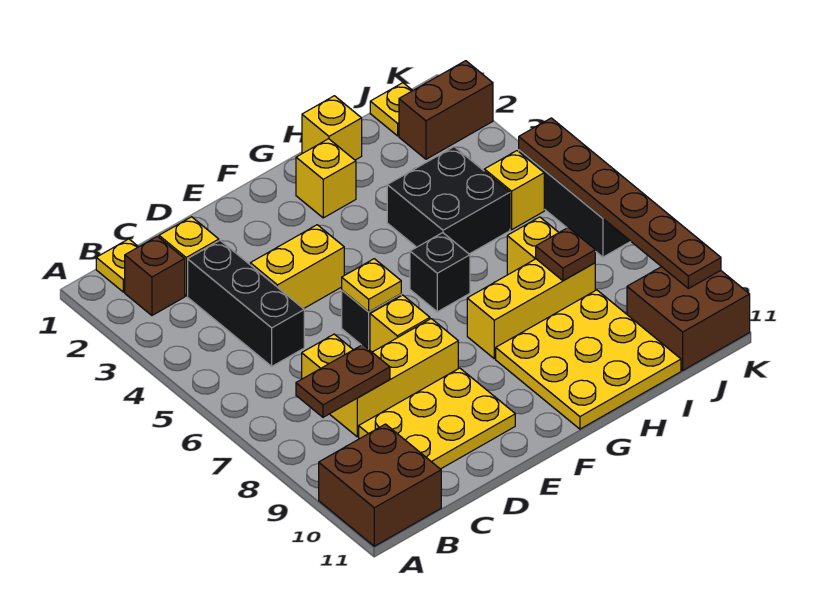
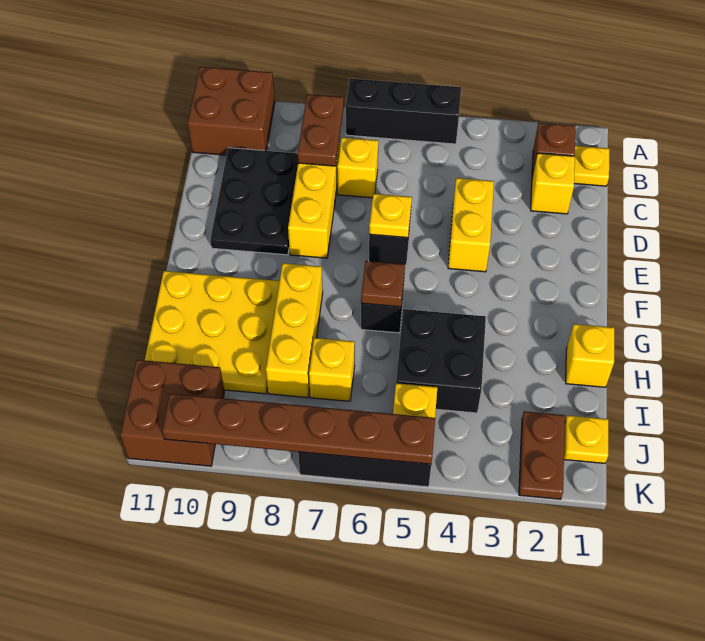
black 1x3 brick [188,240,304,366] -> black 1x3 brick moved to [346,78,461,144]
yellow 2x3 plate [359,368,515,469] -> black 2x3 plate [210,148,298,255]
yellow 1x1 brick [370,295,430,352] -> none
yellow 1x1 brick [296,139,356,218] -> none
brown 1x1 plate [536,227,595,281] -> brown 1x1 plate moved to [361,261,405,307]
brown 1x2 brick [399,61,493,159] -> brown 1x2 plate [519,411,565,499]

